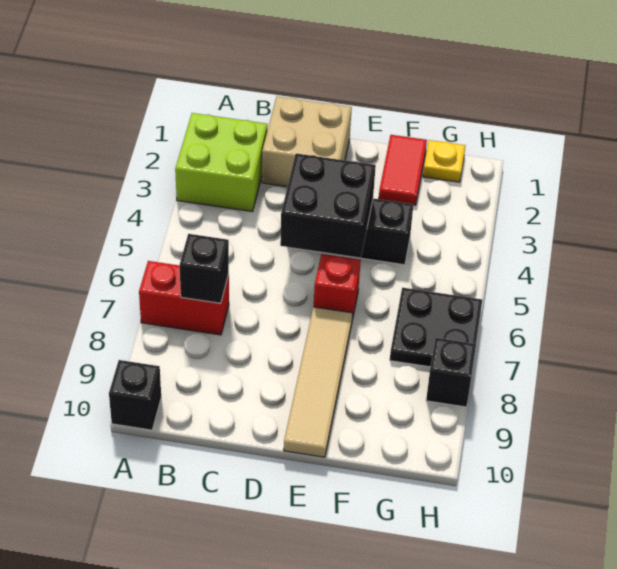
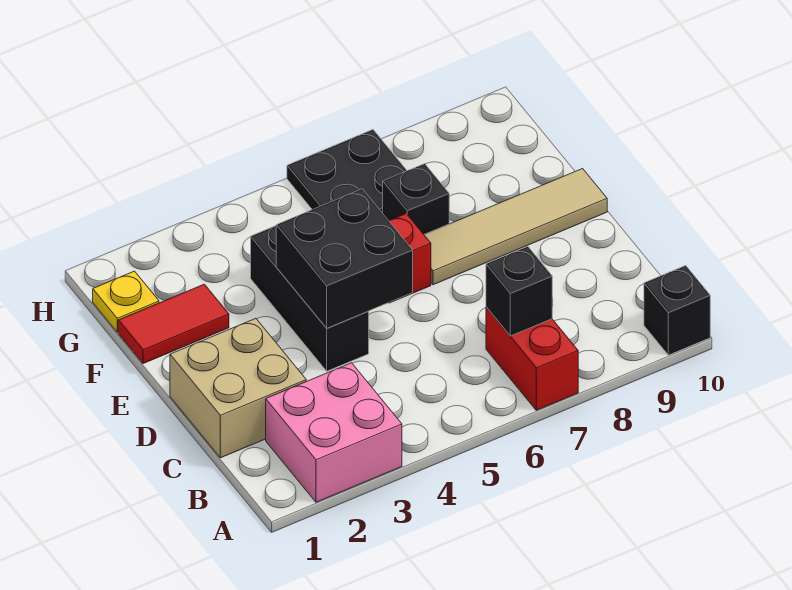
lime 2x2 brick [175,113,267,212] -> pink 2x2 brick [266,363,402,502]
black 1x1 brick [426,338,476,407] -> black 1x1 brick moved to [383,164,449,234]

